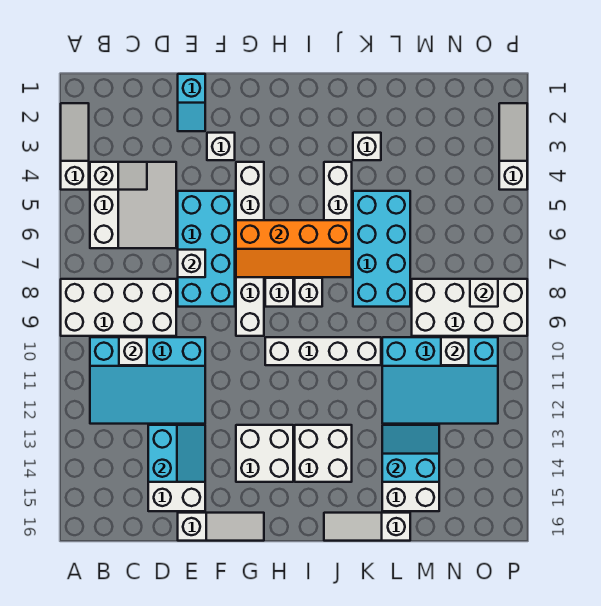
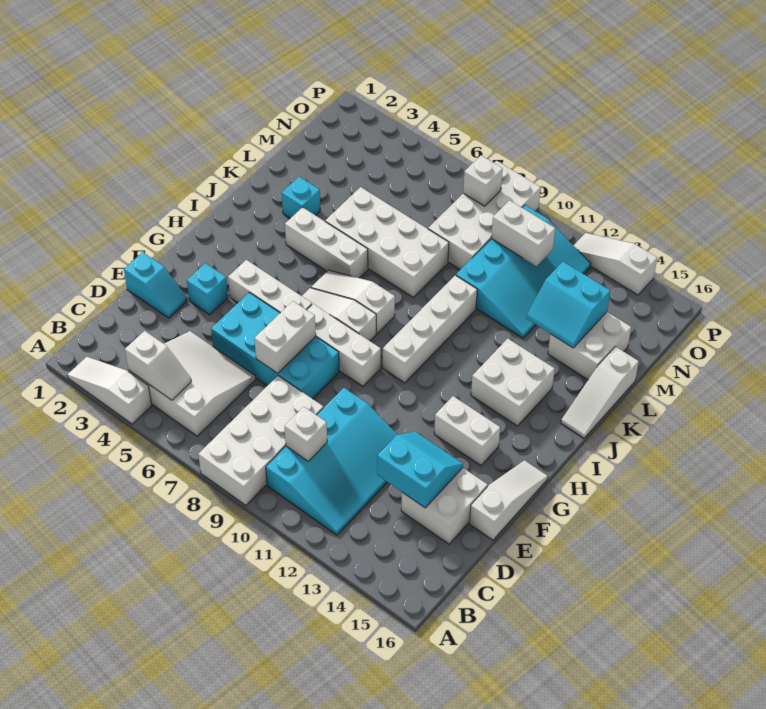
white 1x2 slope [90,162,147,190] -> white 1x2 slope turned to [125,331,191,400]
white 1x1 brick [178,250,205,277] -> white 1x2 brick [254,301,316,373]
white 1x1 brick [207,133,235,160] -> cyan 1x1 brick [187,263,228,315]
orange 2x4 slope [236,220,352,277] -> none
white 2x2 brick [236,425,293,482] -> white 1x2 brick [434,396,500,465]
white 1x1 brick [353,133,381,160] -> cyan 1x1 brick [282,177,320,218]
cyan 2x4 brick [353,191,410,307] -> white 2x4 brick [325,187,449,297]
cyan 2x2 slope [382,425,439,482] -> cyan 2x2 slope turned to [527,262,610,348]
white 1x1 brick [441,337,469,365] -> white 1x2 brick [491,200,555,266]
white 1x3 slope [499,103,527,190] -> white 1x3 slope moved to [573,233,657,295]

